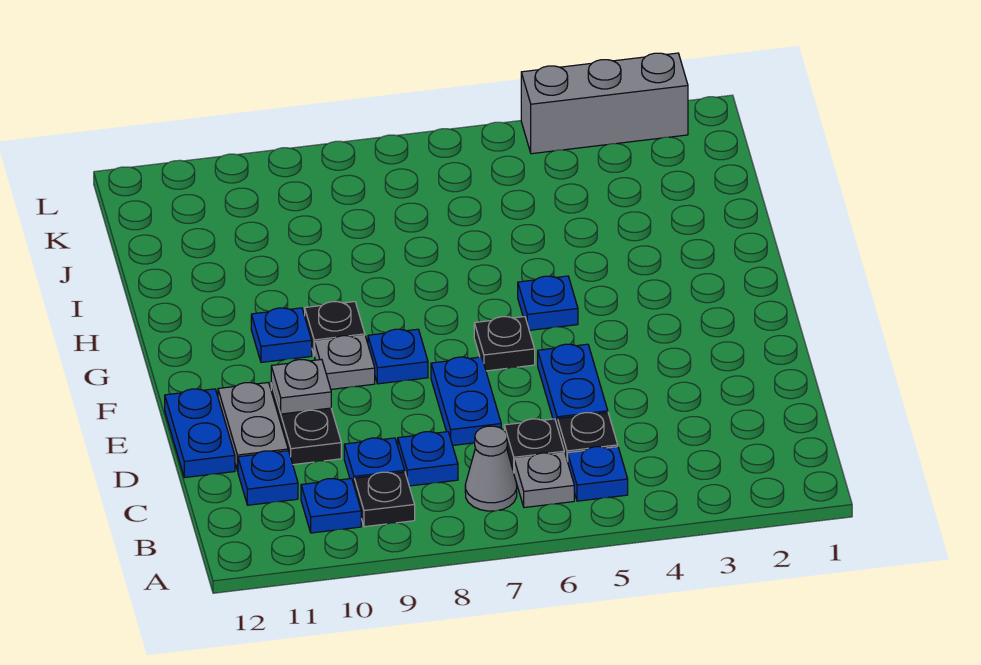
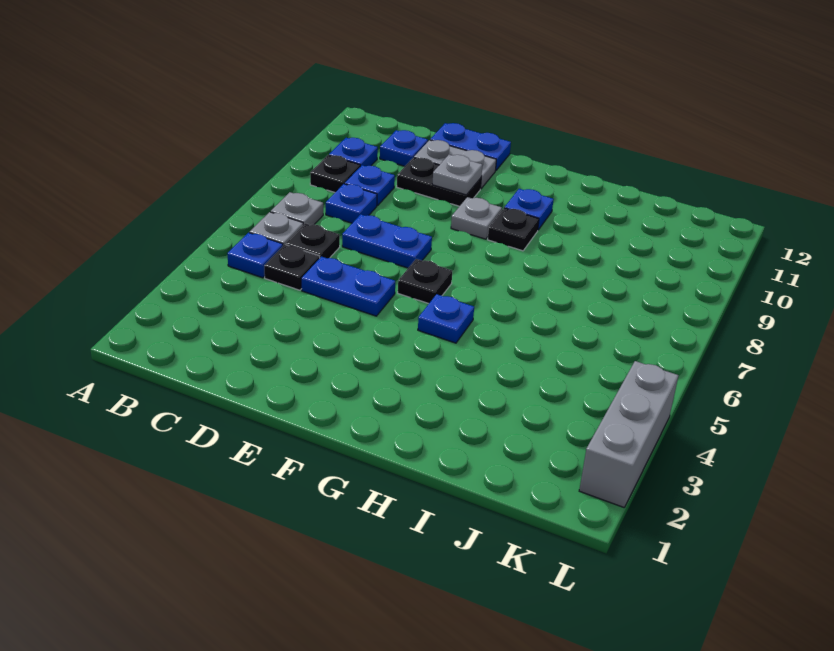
grey 1x1 cone [465,426,517,511] -> grey 1x1 plate [271,192,323,225]
blue 1x1 plate [368,329,428,384] -> none

